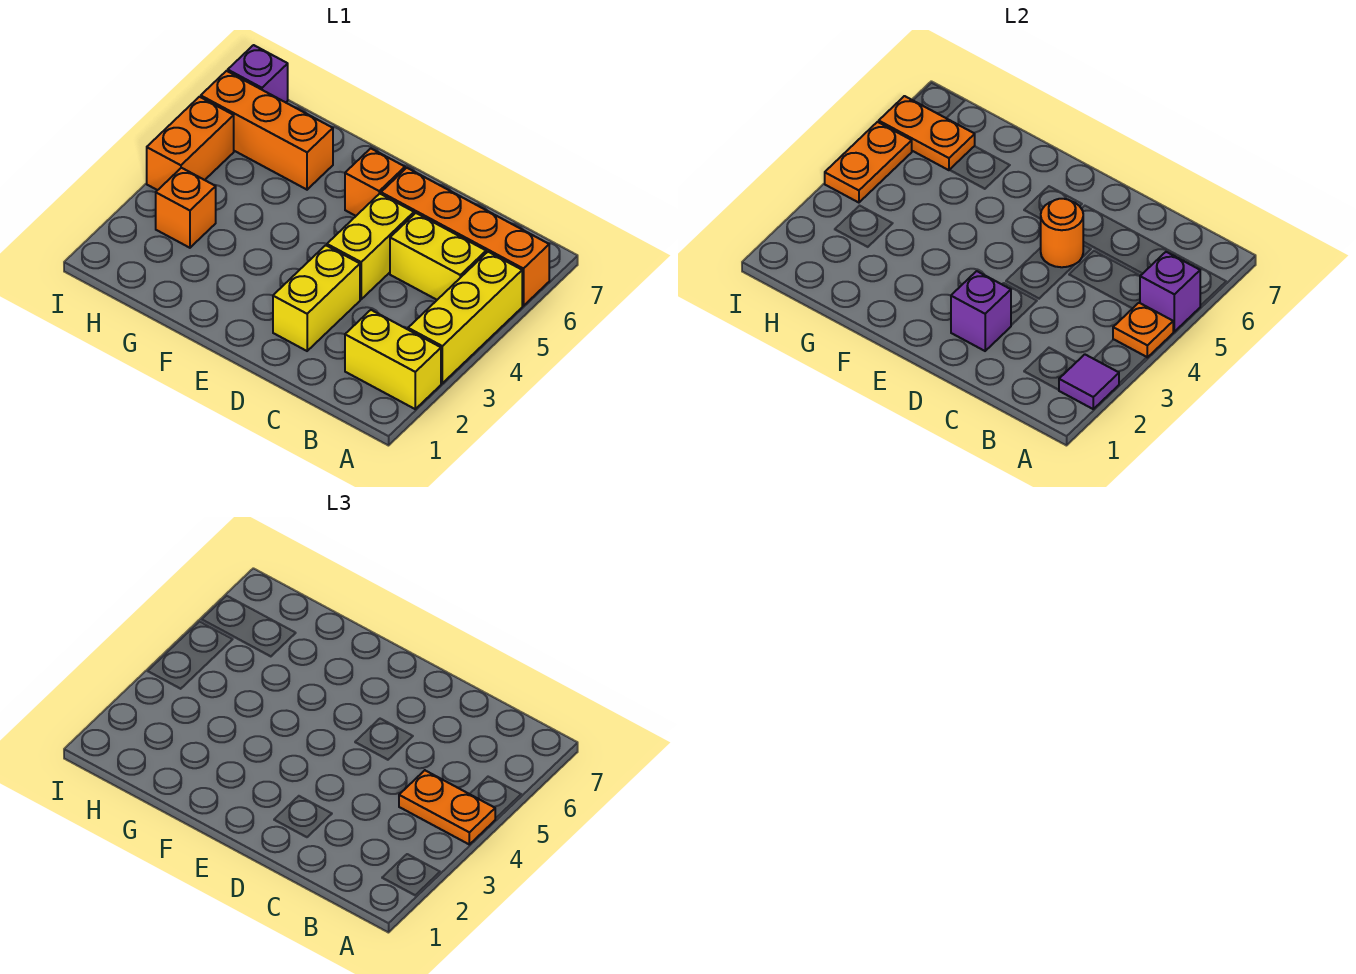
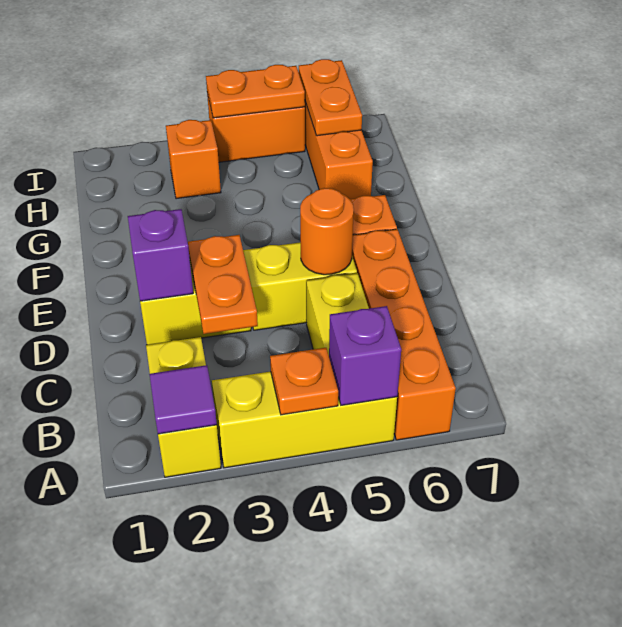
orange 1x2 plate [399,770,495,844] -> orange 1x2 plate moved to [188,235,258,334]
purple 1x1 brick [228,45,288,102] -> none

